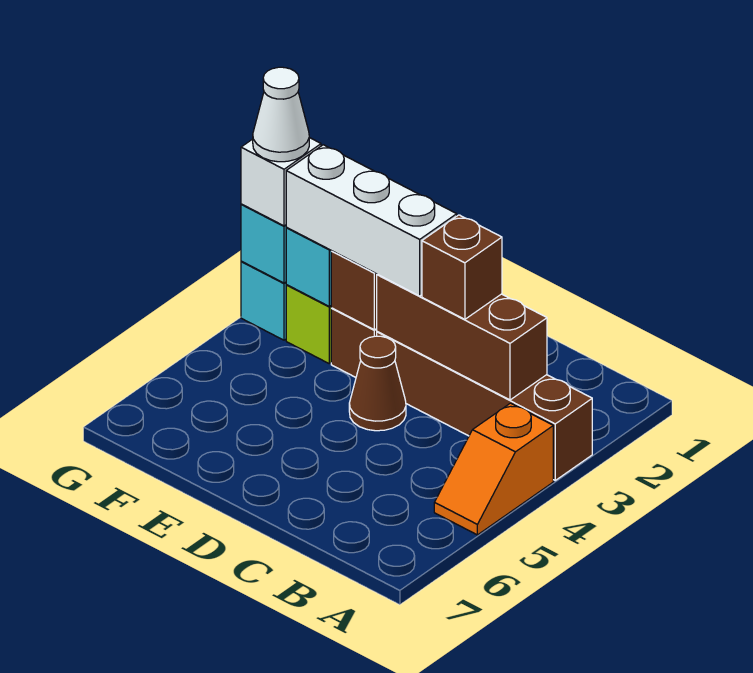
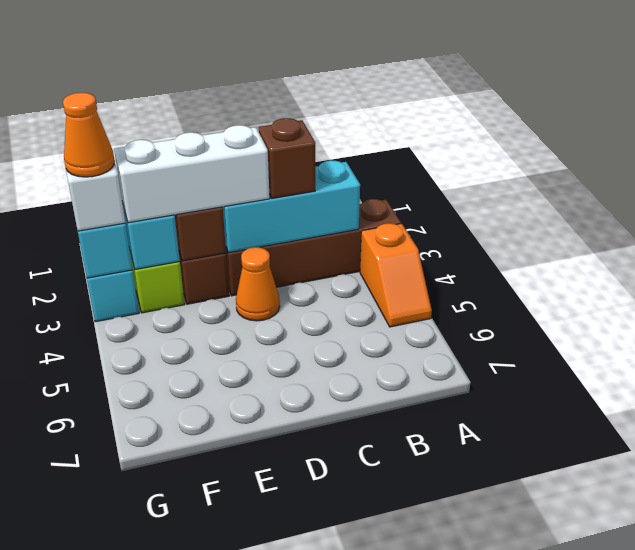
brown 1x3 brick [377,274,547,400] -> cyan 1x3 brick [223,160,360,253]
brown 1x1 cone [349,336,406,431] -> orange 1x1 cone [236,247,280,321]
white 1x1 cone [253,67,309,162] -> orange 1x1 cone [63,93,115,177]

